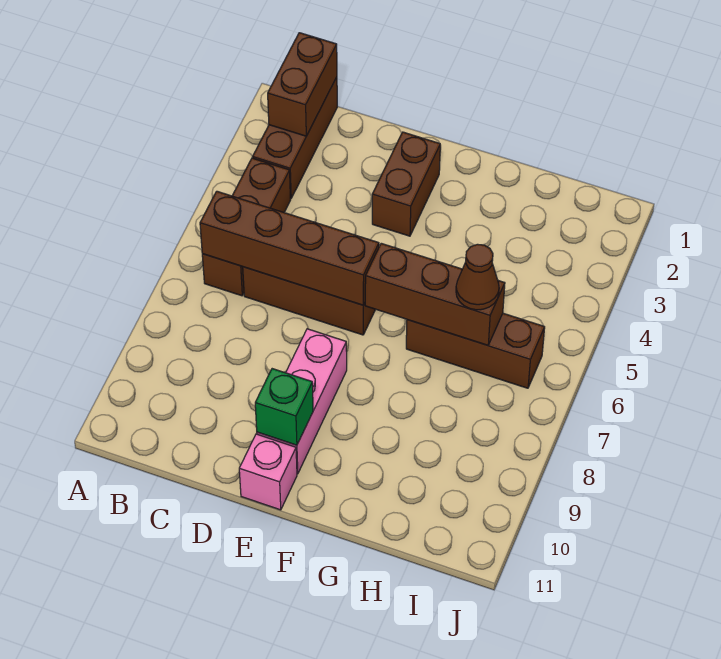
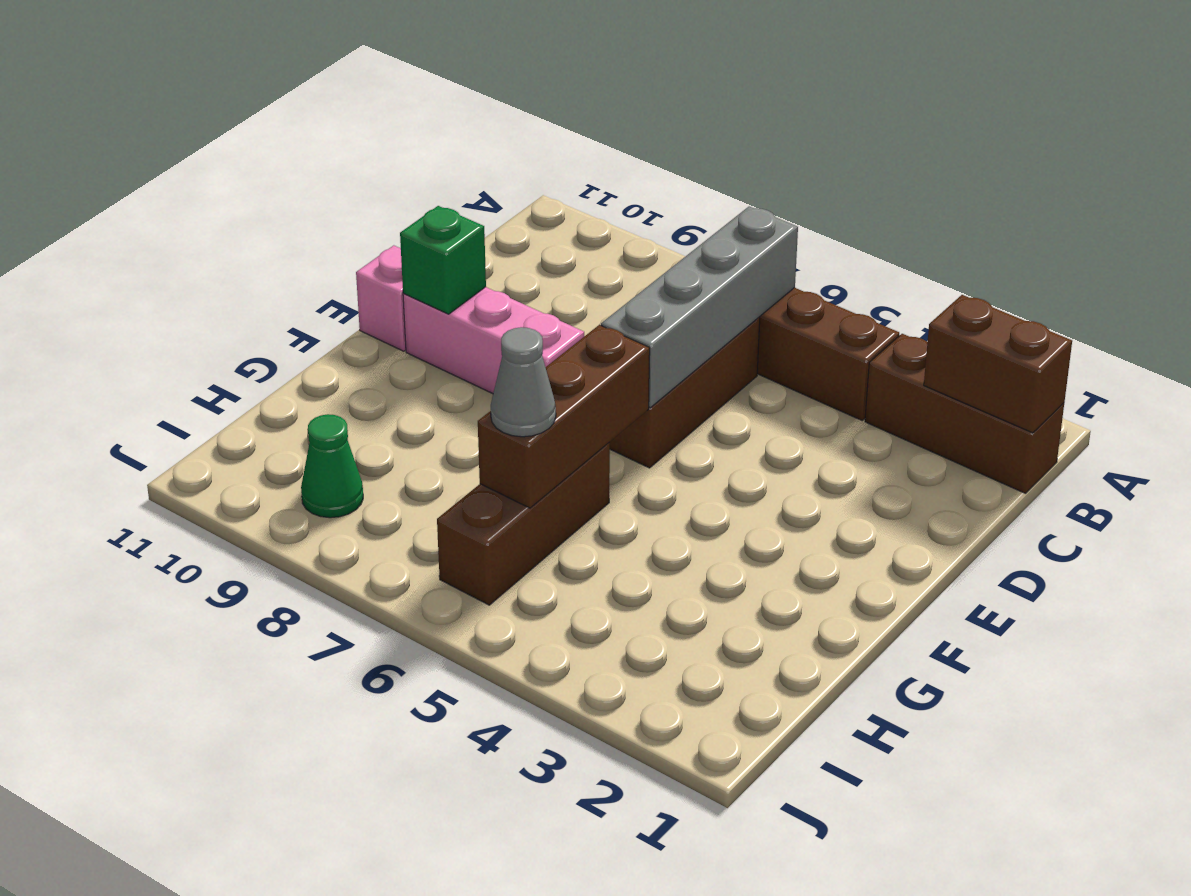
brown 1x4 brick [200,191,379,305] -> grey 1x4 brick [601,206,798,408]
brown 1x2 brick [372,132,440,236] -> none
brown 1x1 cone [456,244,499,310] -> grey 1x1 cone [491,327,556,437]
none -> green 1x1 cone [301,414,363,518]

